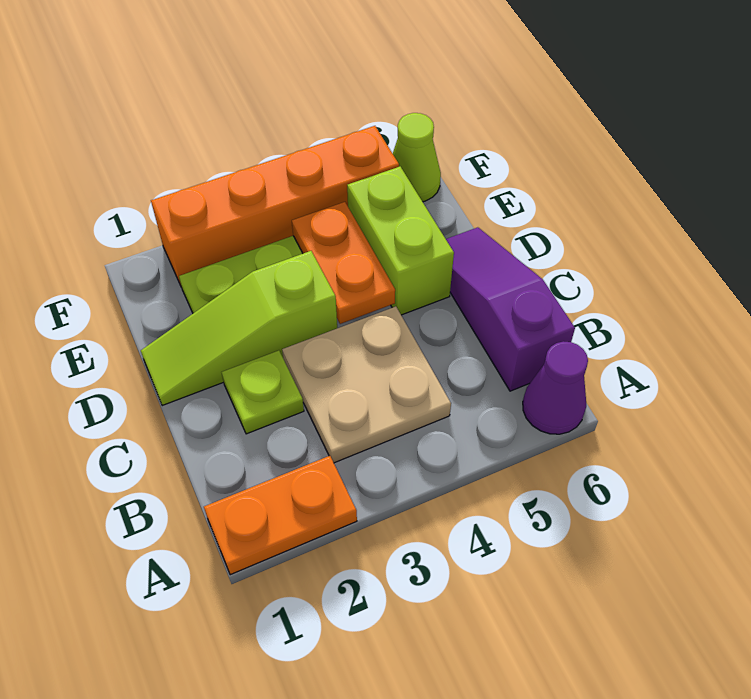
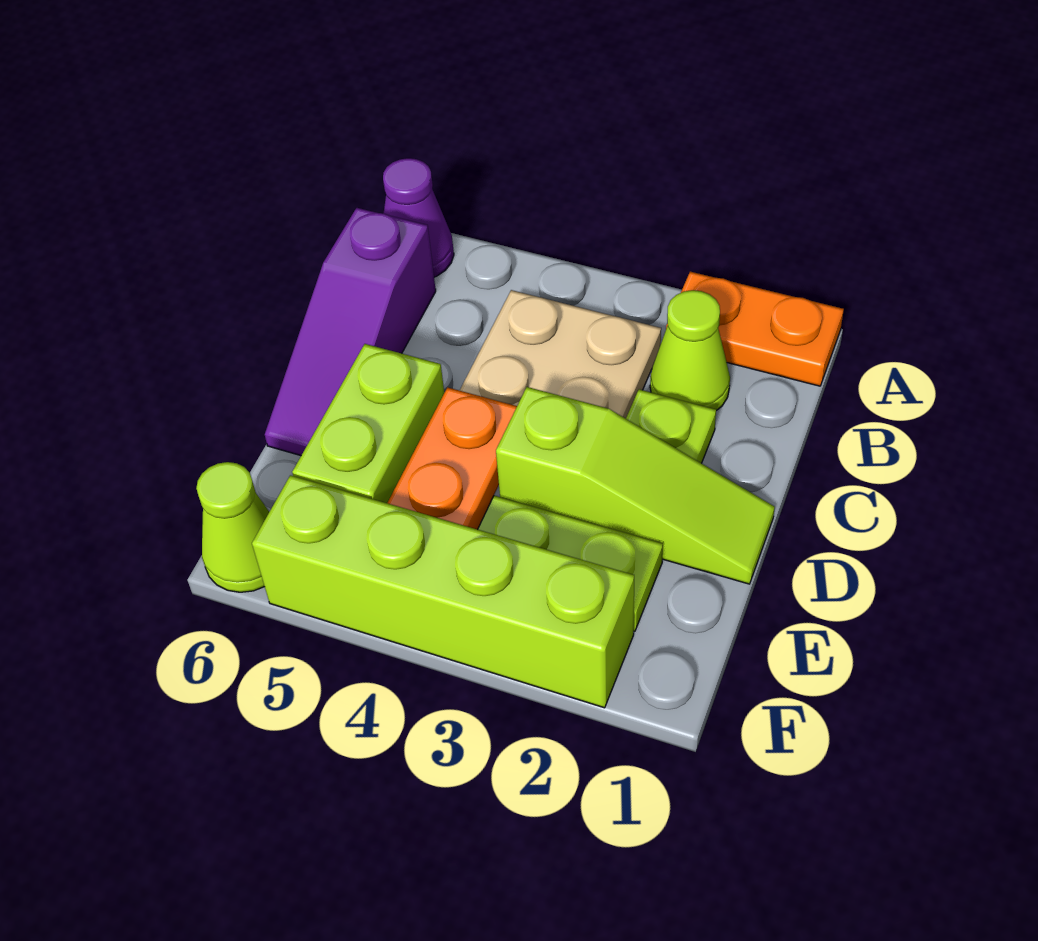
none -> lime 1x1 cone [650,290,730,411]
orange 1x4 brick [151,126,399,287] -> lime 1x4 brick [252,475,634,708]

